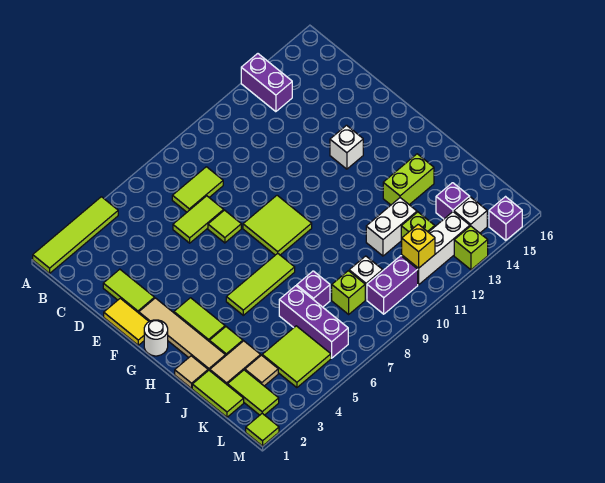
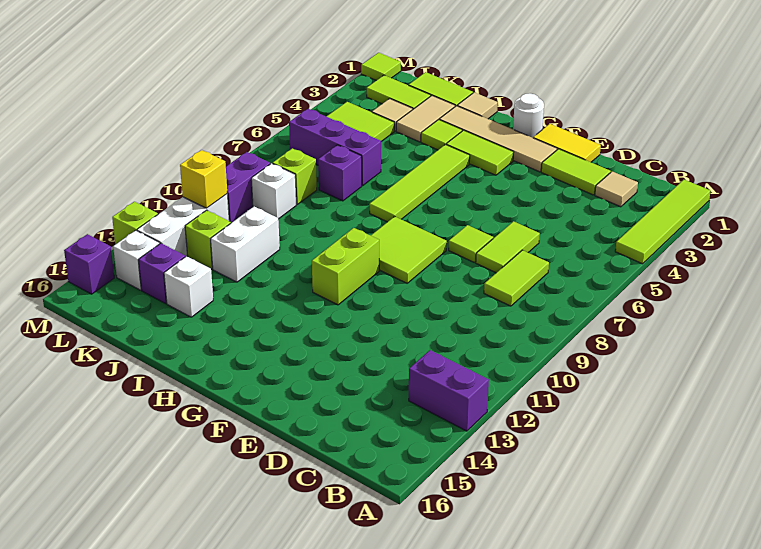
none -> tan 1x1 tile [595,172,638,207]
white 1x1 brick [330,125,363,169] -> white 1x1 brick moved to [164,256,213,317]
lime 1x3 tile [226,253,295,315] -> lime 1x4 tile [369,144,470,222]
lime 1x2 brick [383,154,434,205] -> lime 1x2 brick moved to [312,228,379,305]

